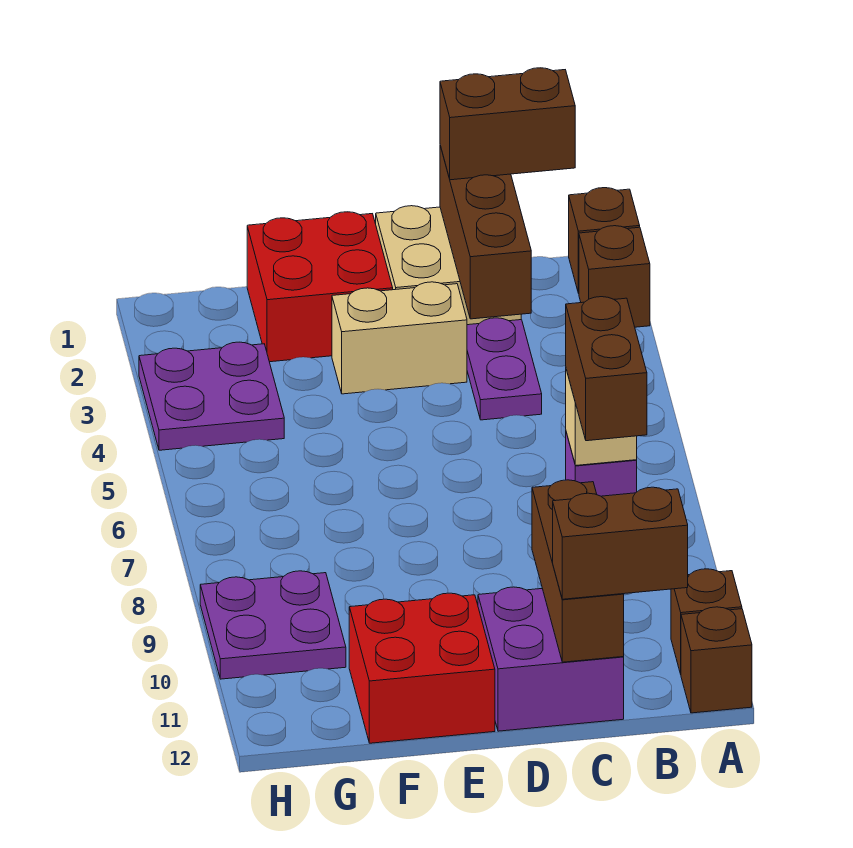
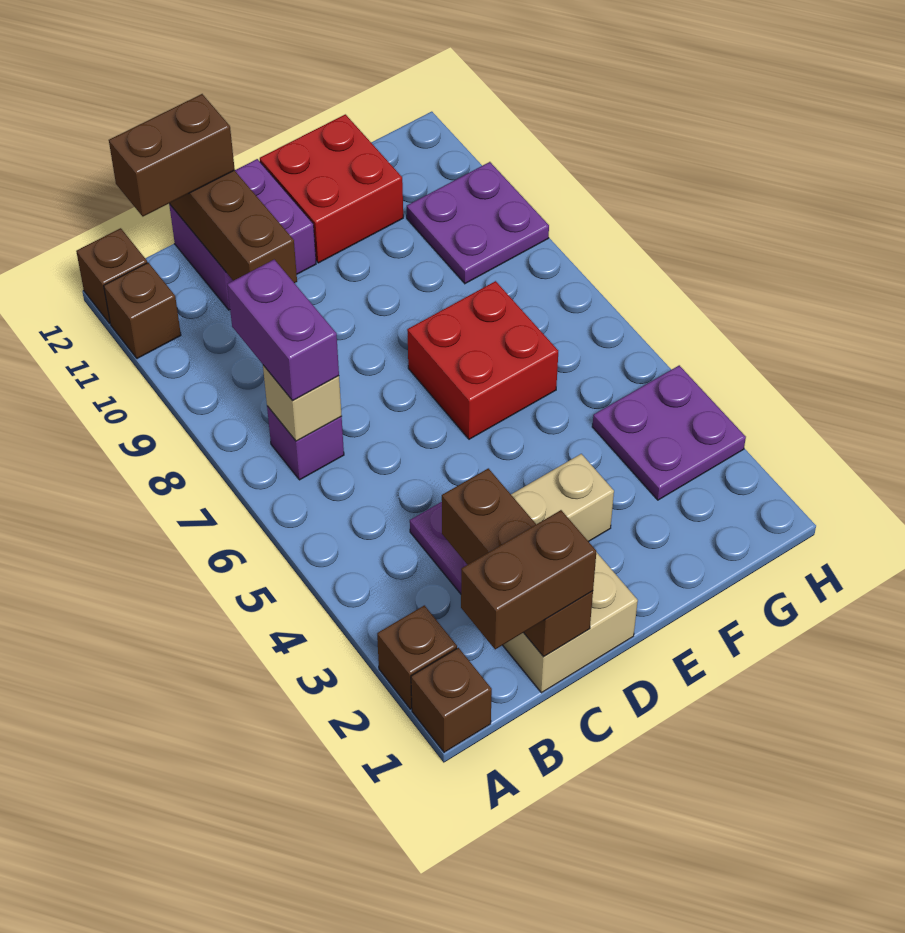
brown 1x2 brick [566,297,647,441] -> purple 1x2 brick [227,260,339,401]
red 2x2 brick [247,212,393,362] -> red 2x2 brick moved to [407,281,558,439]

